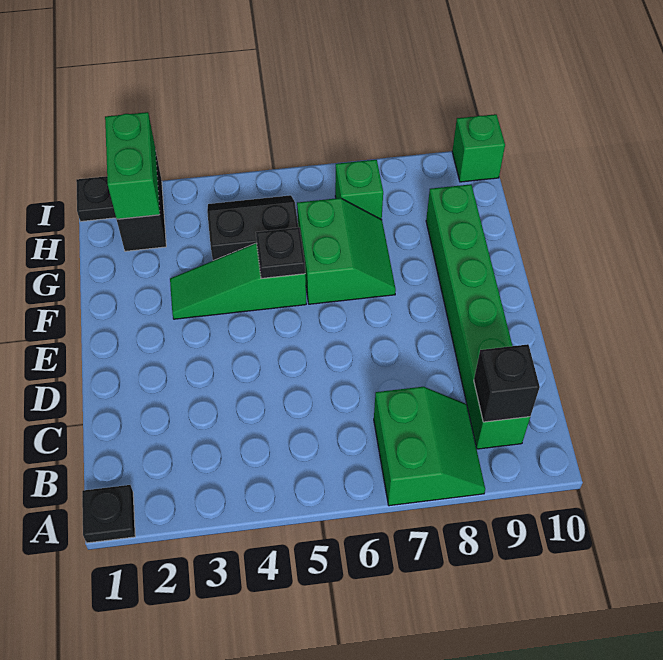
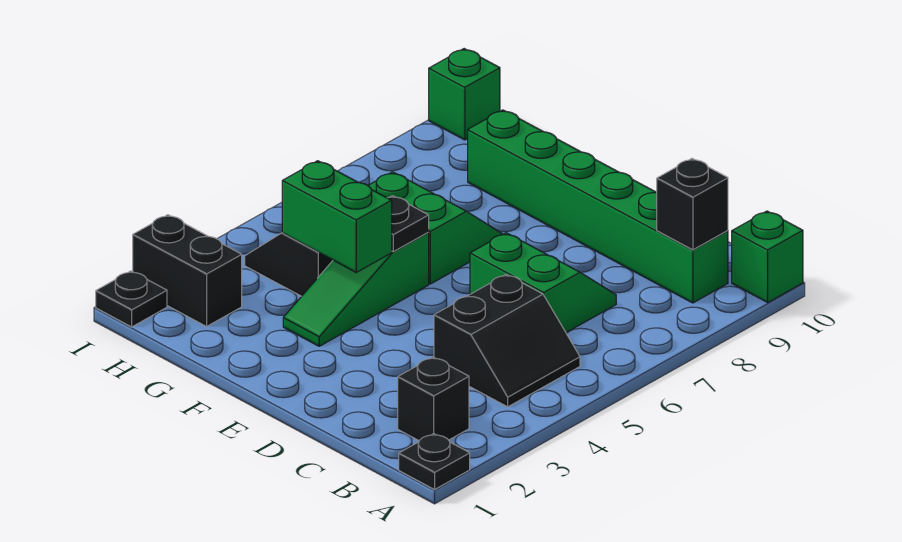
green 2x2 slope [374,387,485,506] -> green 2x2 slope moved to [470,233,616,333]
none -> black 1x1 brick [398,357,469,440]
none -> black 2x2 slope [434,274,580,407]
green 1x2 brick [105,112,160,219] -> green 1x2 brick moved to [282,161,392,272]
green 1x1 brick [335,160,383,220] -> green 1x1 brick moved to [732,211,803,302]

